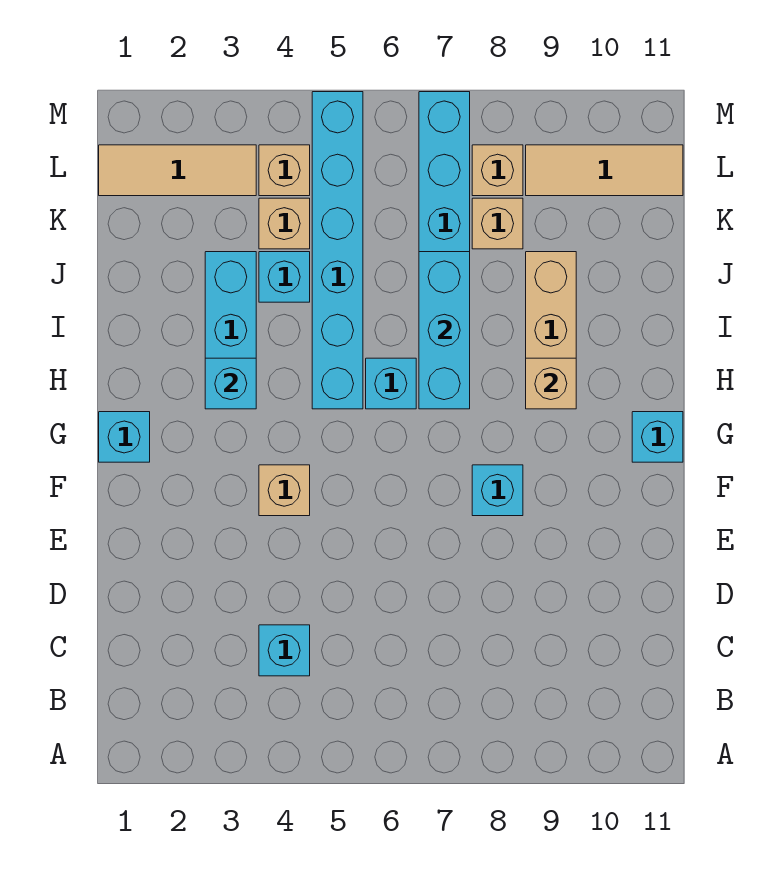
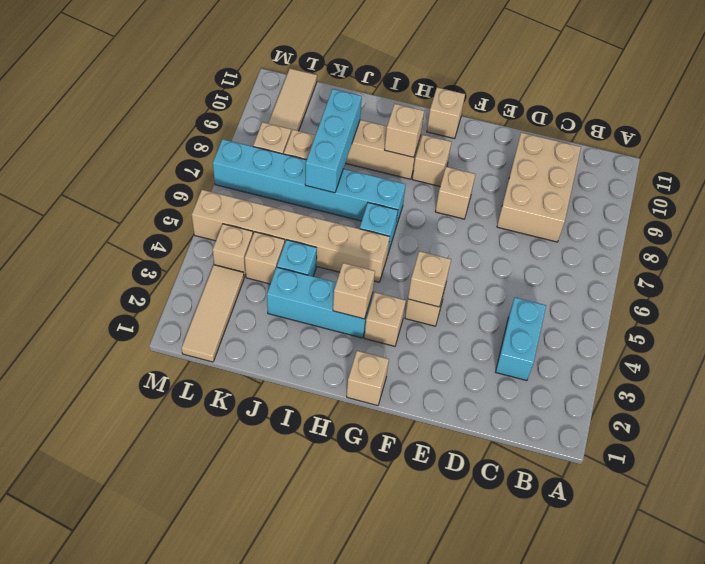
cyan 1x1 brick [259,625,310,676] -> cyan 1x2 brick [496,298,546,381]
none -> tan 2x3 brick [497,133,581,242]
none -> tan 1x1 brick [408,251,451,307]
cyan 1x1 brick [472,465,523,516] -> tan 1x1 brick [435,167,475,219]
cyan 1x1 brick [99,412,150,462] -> tan 1x1 brick [347,351,389,406]
none -> tan 1x1 brick [364,292,406,346]
none -> tan 1x1 brick [412,135,451,186]
cyan 1x1 brick [632,412,683,462] -> tan 1x1 brick [427,87,465,139]
cyan 1x1 brick [205,358,256,409] -> tan 1x1 brick [333,263,375,319]
cyan 1x6 brick [312,92,363,409] -> tan 1x6 brick [192,190,390,282]
cyan 1x3 brick [419,252,470,409] -> cyan 1x3 brick turned to [305,89,362,193]

